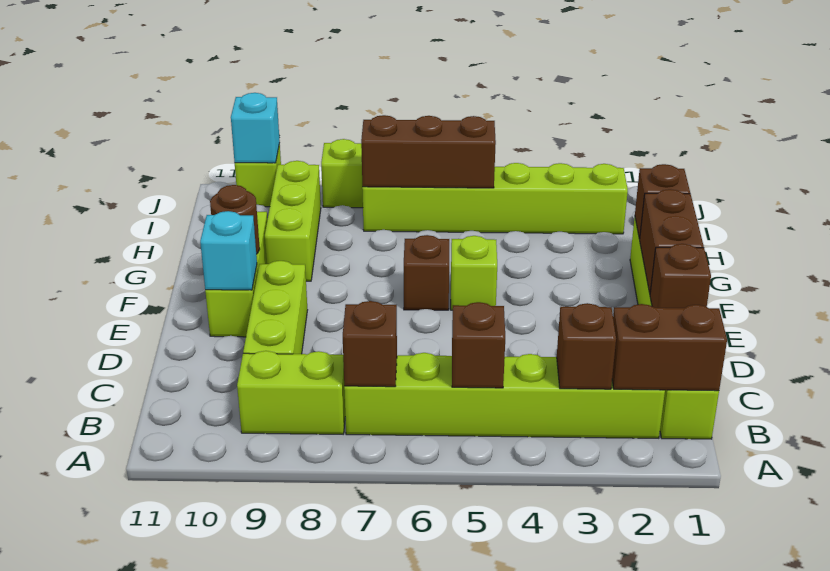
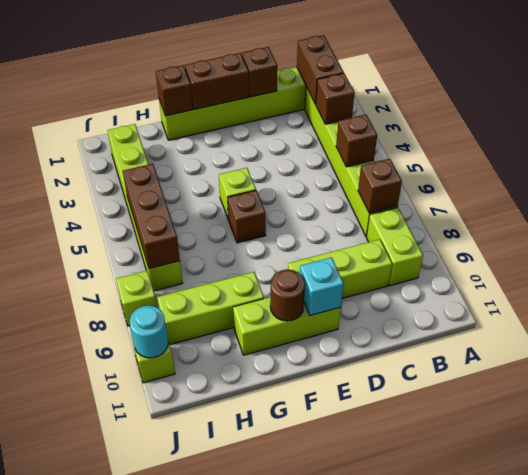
cyan 1x1 brick [231,93,280,163] -> cyan 1x1 round brick [130,306,168,358]

